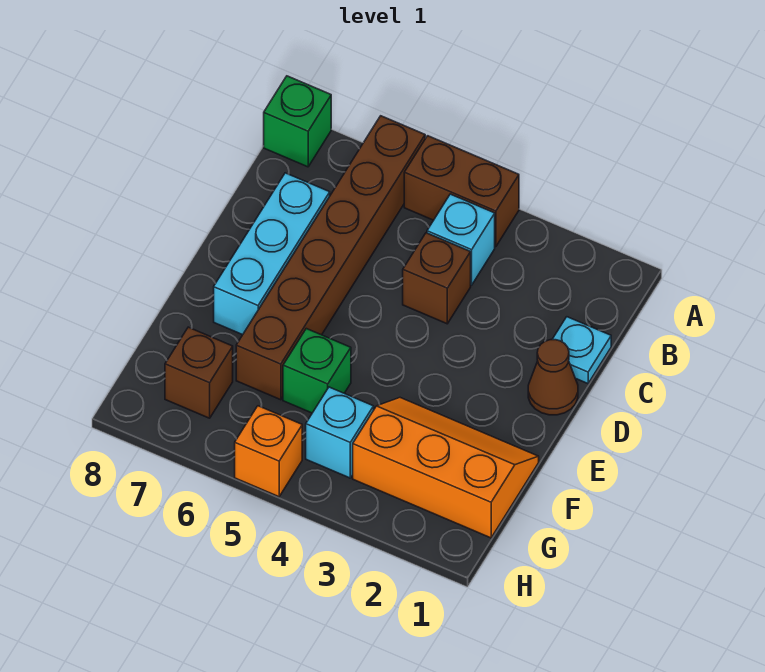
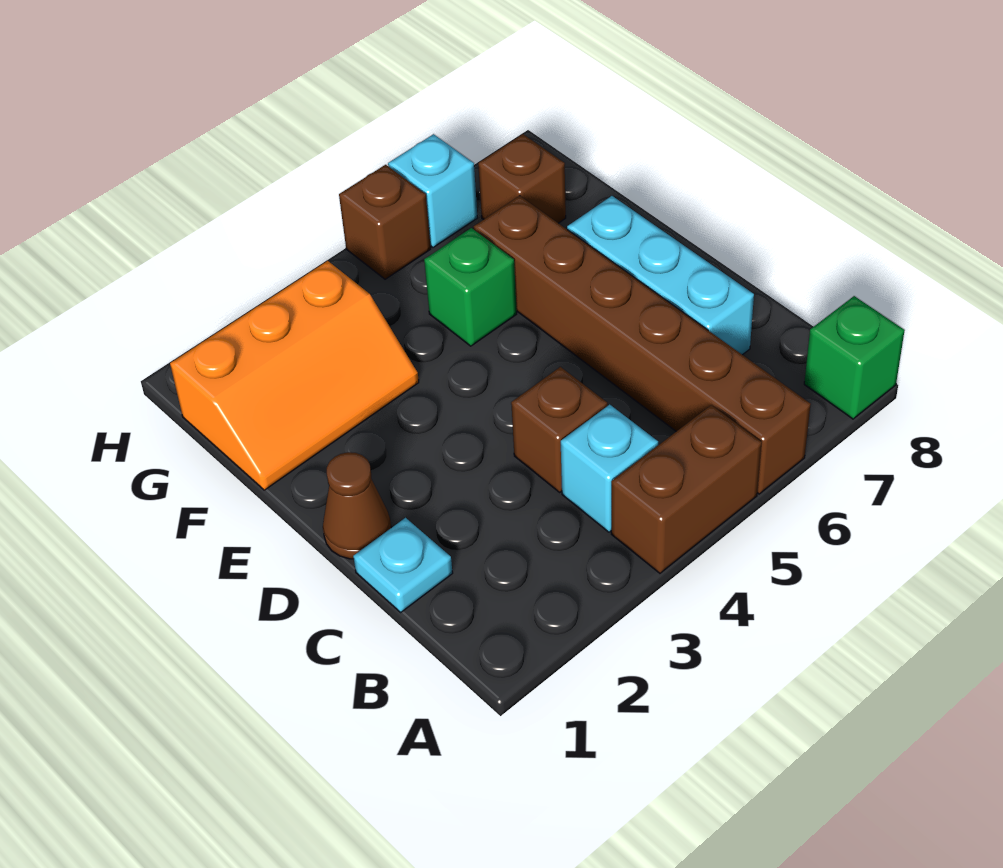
cyan 1x1 brick [306,387,374,478] -> cyan 1x1 brick moved to [388,134,477,247]
orange 1x1 brick [235,406,302,497] -> brown 1x1 brick [339,165,431,279]

